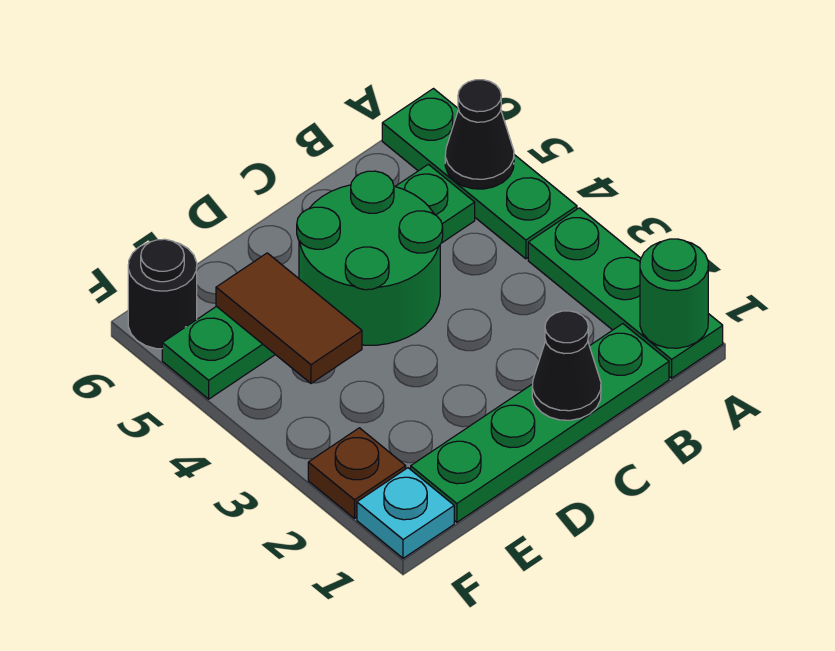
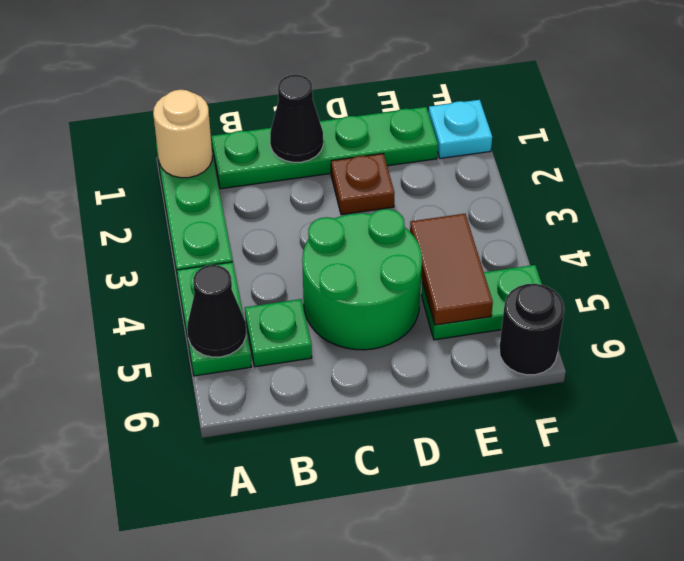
green 1x1 round brick [640,239,708,348] -> tan 1x1 round brick [153,90,212,178]
green 1x3 plate [382,89,577,259] -> green 1x2 plate [177,262,251,376]
brown 1x1 plate [308,428,406,518] -> brown 1x1 plate moved to [331,154,395,215]

